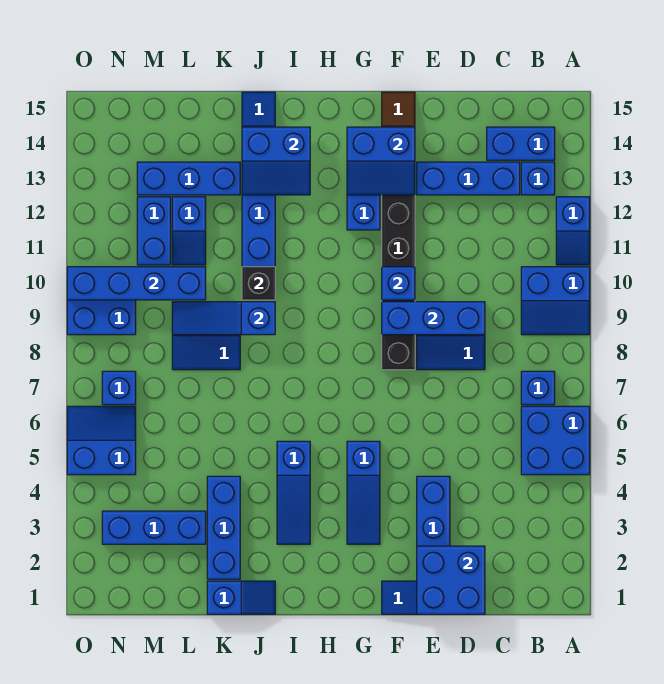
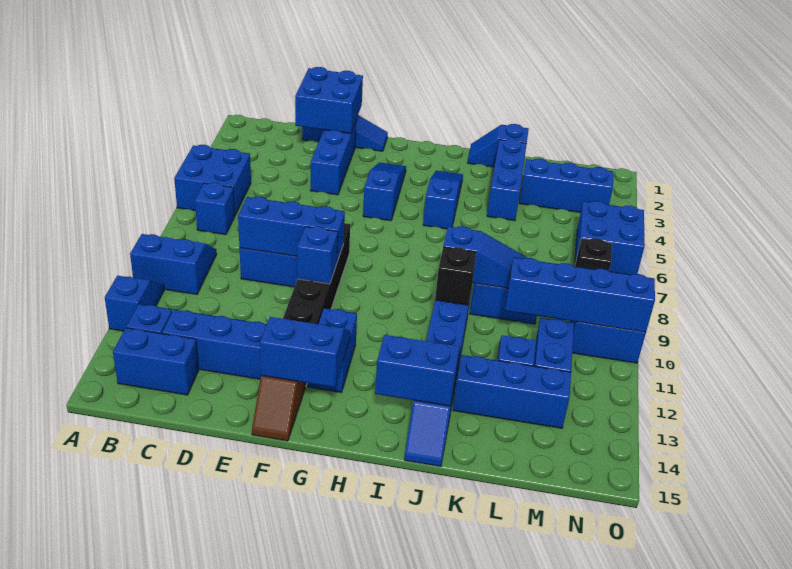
blue 2x2 slope [67,406,136,475] -> blue 2x2 brick [575,201,645,275]
blue 1x1 brick [102,371,136,405] -> black 1x1 brick [575,238,612,271]

